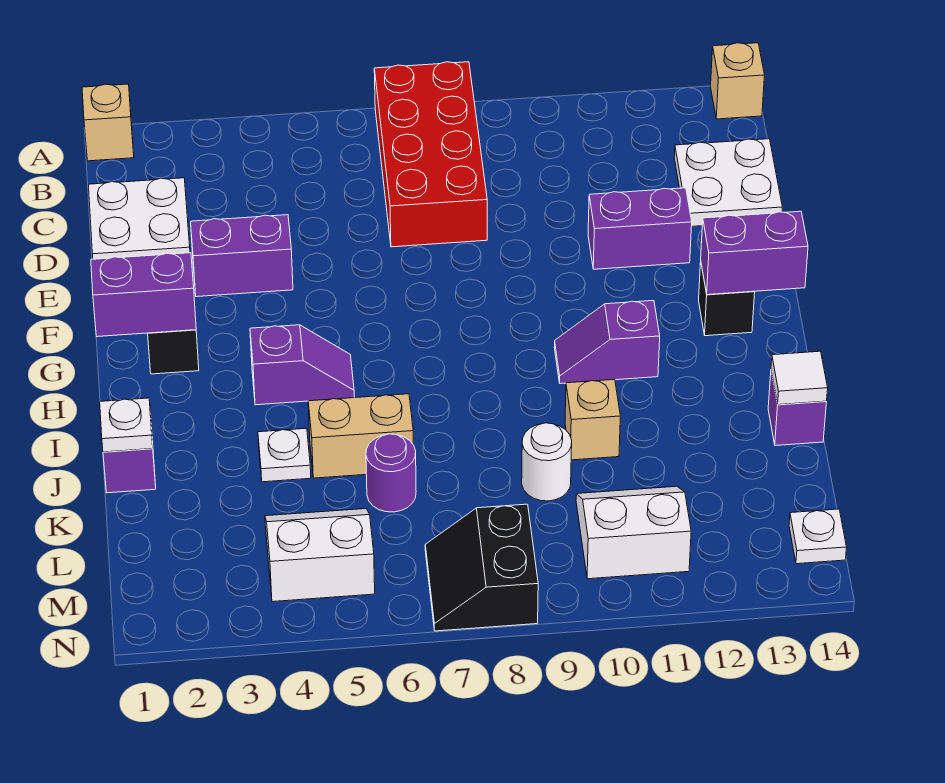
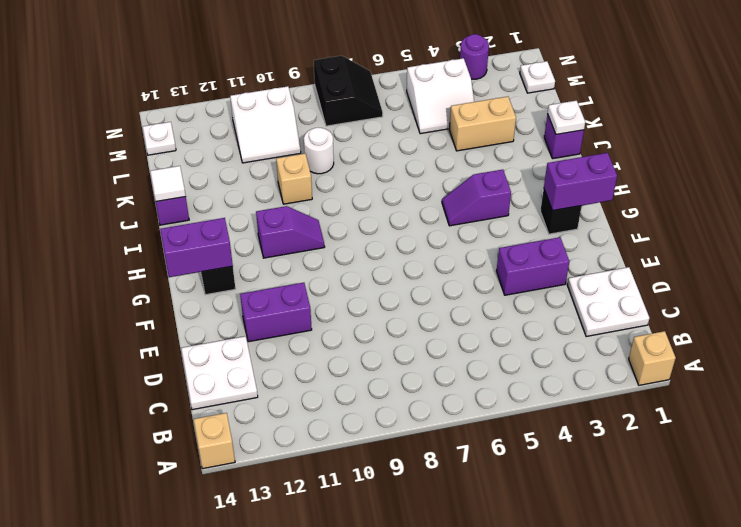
red 2x4 brick [374,62,487,247] -> none
white 1x1 plate [258,428,311,482] -> white 1x1 plate moved to [520,61,555,93]
tan 1x2 brick [308,394,413,478] -> tan 1x2 brick moved to [449,97,516,151]
purple 1x1 round brick [366,434,416,512] -> purple 1x1 round brick moved to [460,34,489,79]

